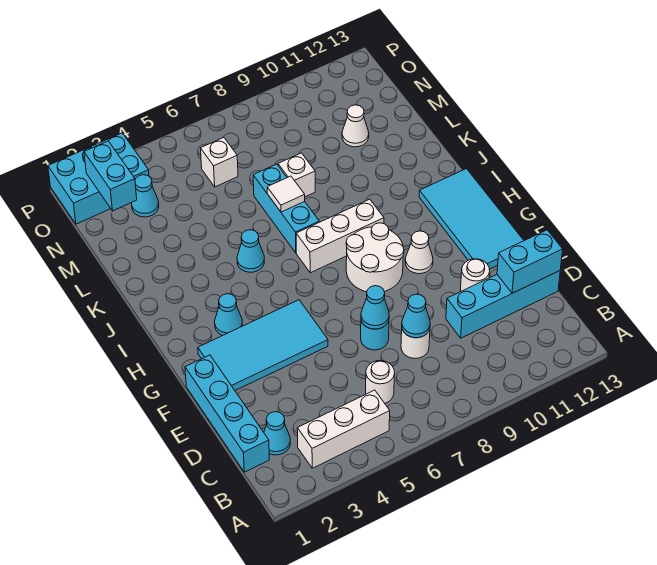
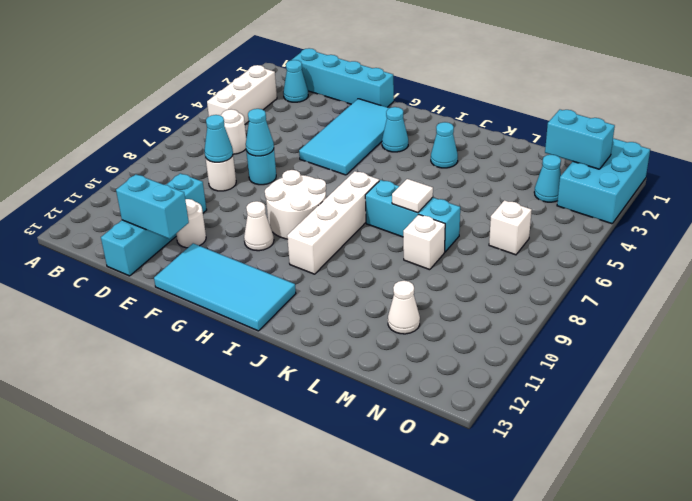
cyan 1x2 brick [497,230,563,293] -> cyan 1x2 brick turned to [116,174,189,239]
white 1x3 brick [296,199,384,273] -> white 1x4 brick [287,171,379,274]
cyan 1x1 cone [237,230,265,272] -> cyan 1x1 cone moved to [431,122,458,168]

